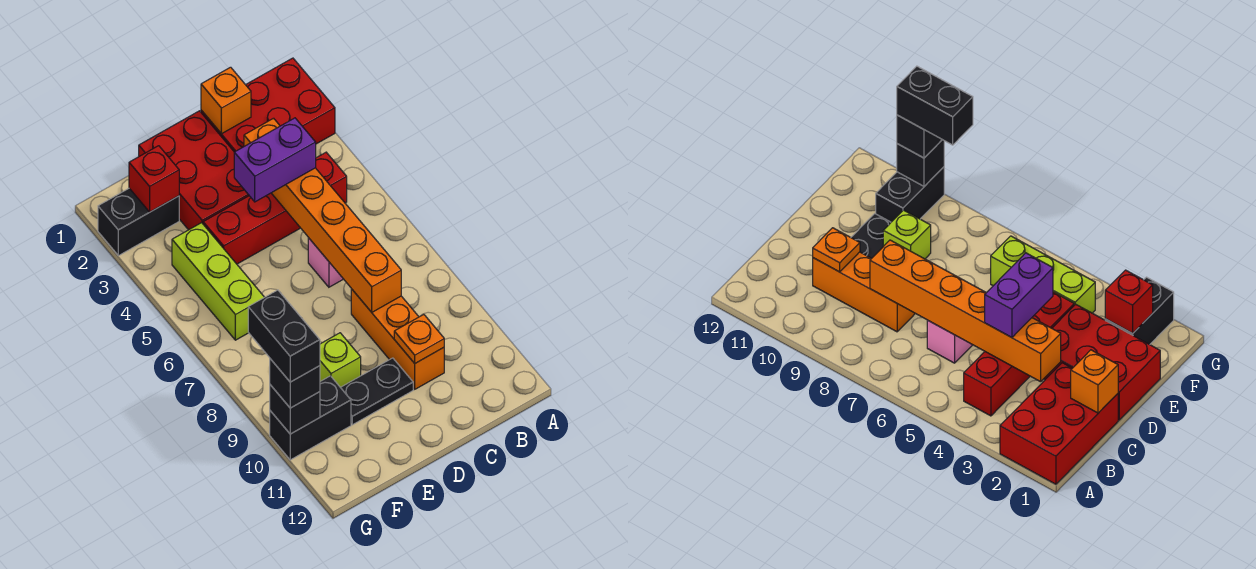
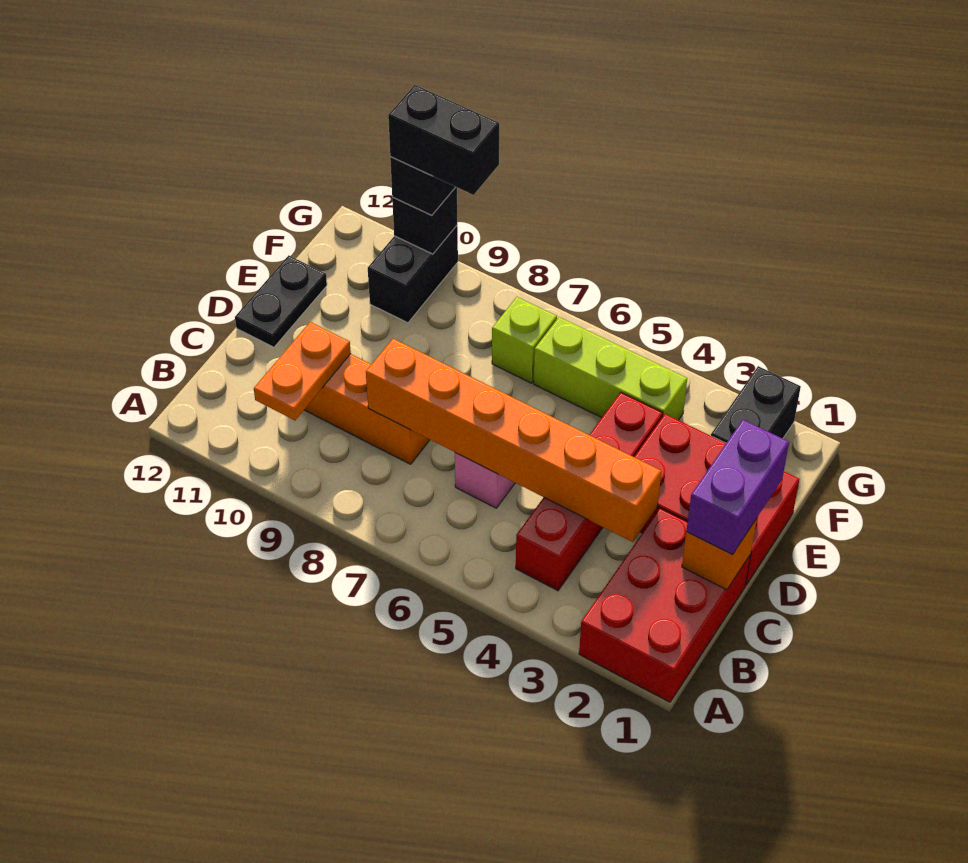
purple 1x2 brick [234,118,316,202] -> purple 1x2 brick moved to [686,420,789,555]
orange 1x1 plate [394,314,444,363] -> orange 1x2 plate [254,322,351,420]
black 1x2 plate [340,358,413,425] -> black 1x2 plate moved to [235,255,327,347]
lime 1x1 brick [320,333,361,387] -> lime 1x1 brick moved to [492,297,557,383]
red 1x1 brick [129,146,179,212] -> none

